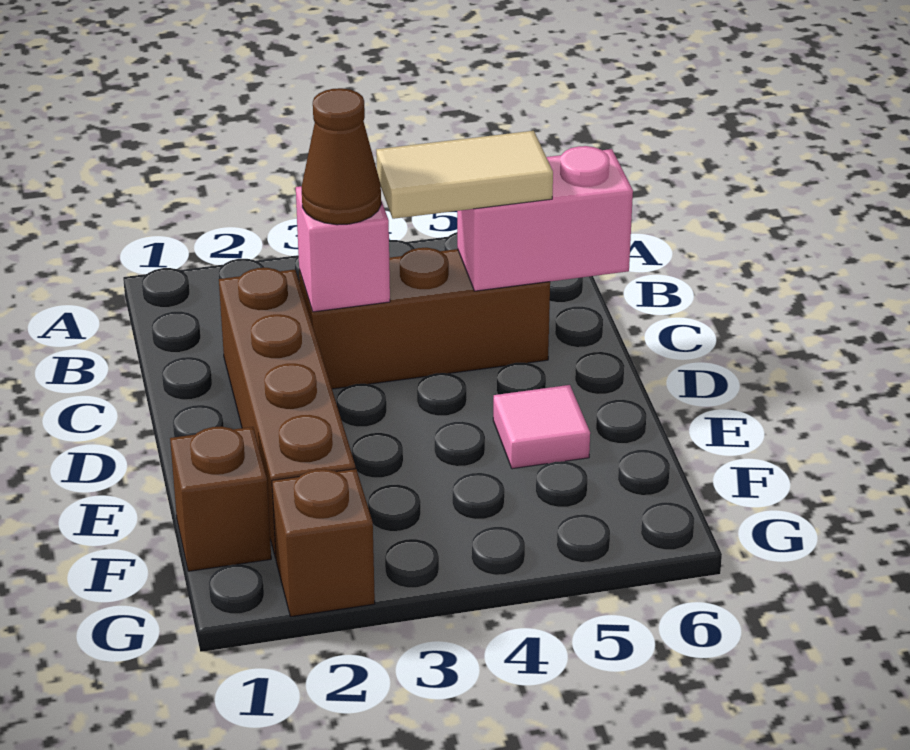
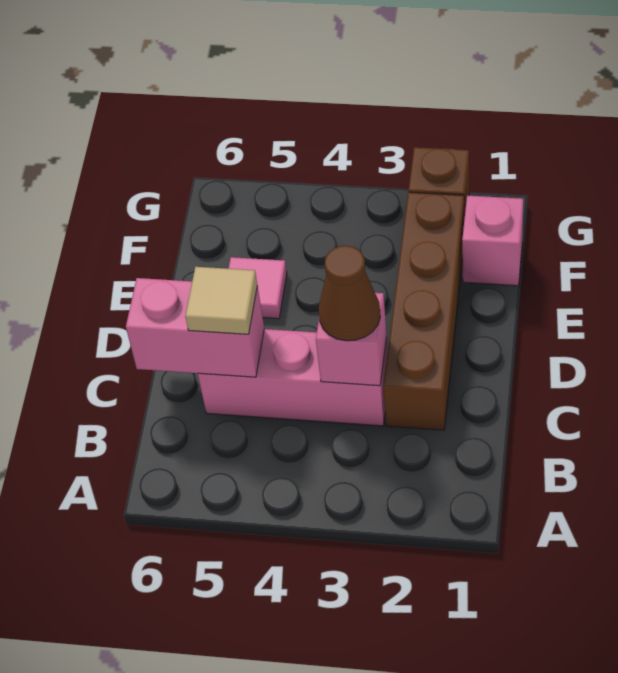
brown 1x3 brick [299,248,550,389] -> pink 1x3 brick [198,329,388,426]
tan 1x2 tile [376,131,553,219] -> tan 1x1 tile [185,267,257,334]
brown 1x1 brick [170,427,271,571] -> pink 1x1 brick [462,196,523,286]

